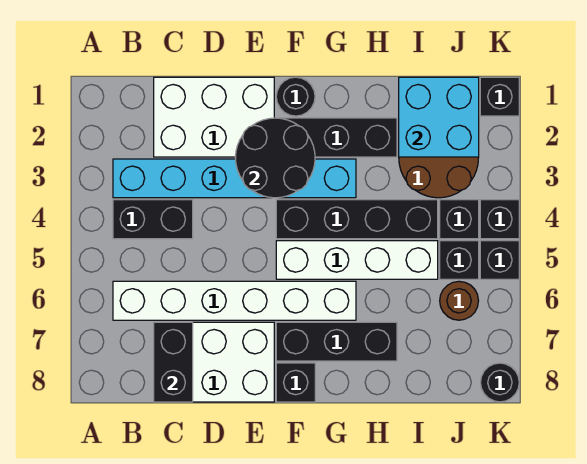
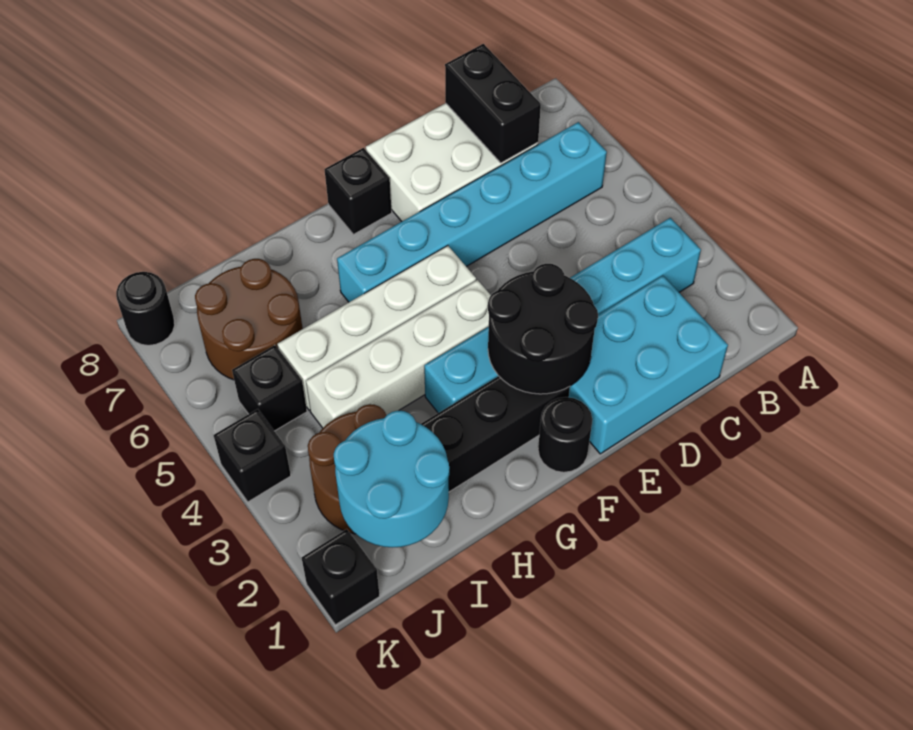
black 1x2 brick [113,200,193,239] -> none
white 1x6 brick [113,281,356,320] -> cyan 1x6 brick [337,122,607,302]
white 2x3 brick [154,77,274,157] -> cyan 2x3 brick [569,276,728,454]
black 1x4 brick [276,200,438,239] -> white 1x4 brick [306,280,491,428]
black 1x3 brick [276,322,397,361] -> none
cyan 2x2 brick [399,77,479,157] -> cyan 2x2 round brick [334,411,449,548]
black 1x1 brick [440,200,479,239] -> none
brown 1x1 round brick [440,281,478,320] -> brown 2x2 round brick [195,259,303,380]
black 1x1 brick [480,241,519,279] -> none

